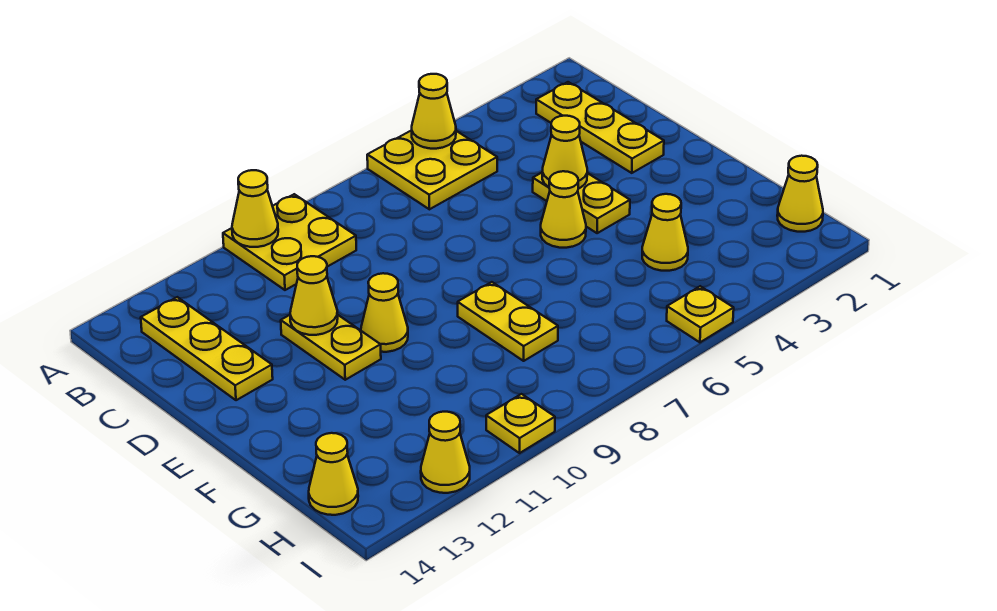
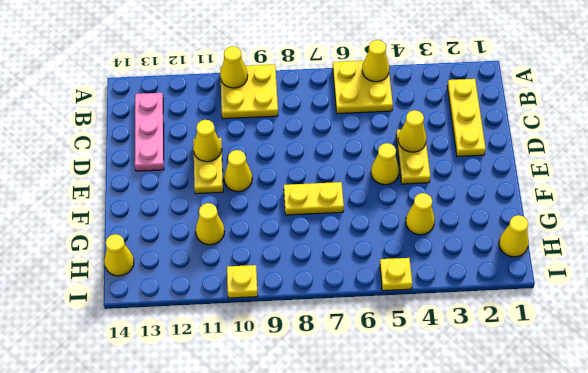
yellow 1x3 plate [141,297,273,400] -> pink 1x3 plate [135,93,164,171]
yellow 1x2 plate [458,282,558,361] -> yellow 1x2 plate turned to [284,182,344,215]
yellow 1x1 cone [421,412,470,493] -> yellow 1x1 cone moved to [196,203,225,245]

